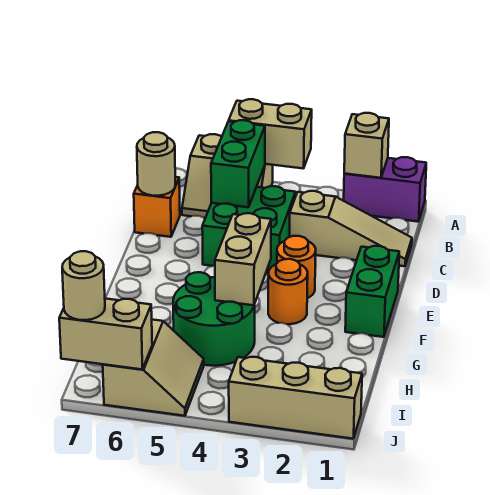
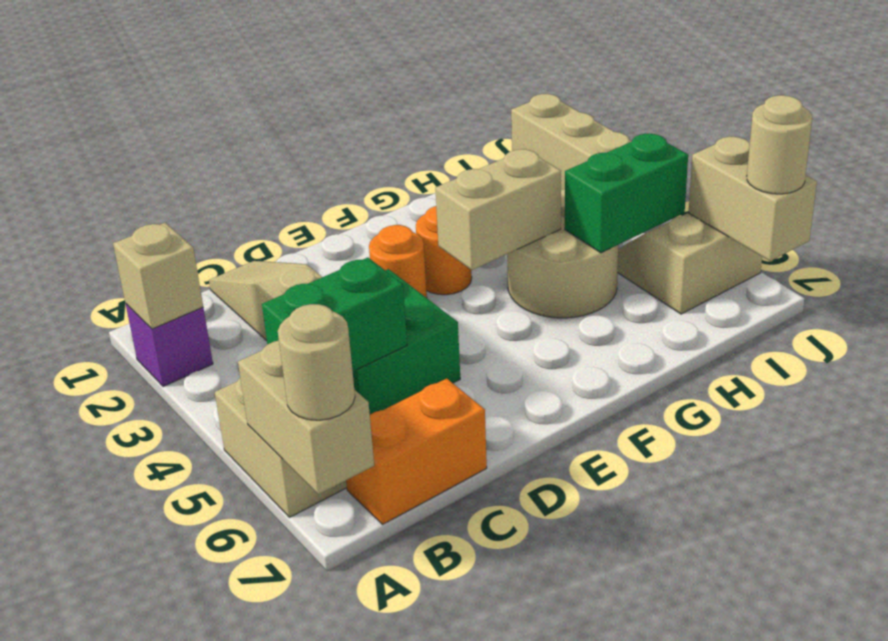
purple 1x2 brick [344,157,426,222] -> purple 1x1 brick [126,304,213,387]
tan 1x2 brick [229,99,312,169] -> tan 1x2 brick moved to [238,341,374,494]
orange 1x1 brick [134,177,180,237] -> orange 1x2 brick [346,379,487,524]
tan 1x1 round brick [137,132,175,196] -> tan 1x1 round brick moved to [278,304,355,420]
green 1x2 brick [345,246,399,337] -> green 1x2 brick moved to [565,134,688,253]
green 2x2 round brick [173,272,255,366] -> tan 2x2 round brick [507,189,619,318]

